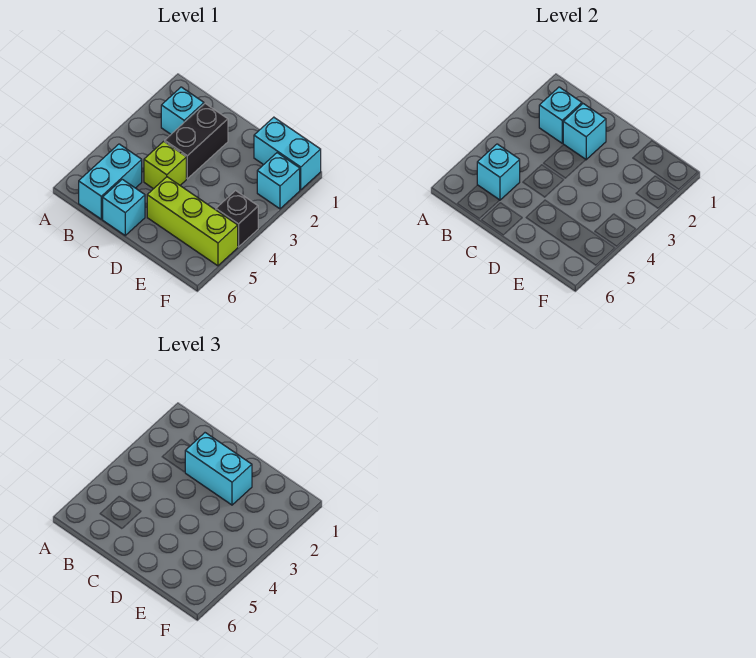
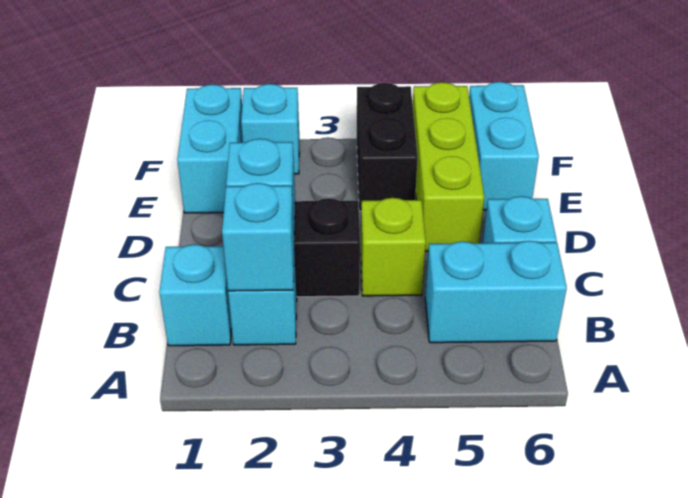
cyan 1x1 brick [477,144,520,200] -> cyan 1x1 brick moved to [159,244,232,346]
cyan 1x2 brick [185,433,252,505] -> cyan 1x2 brick moved to [469,82,539,210]
black 1x1 brick [216,191,258,247] -> black 1x2 brick [357,83,418,211]

